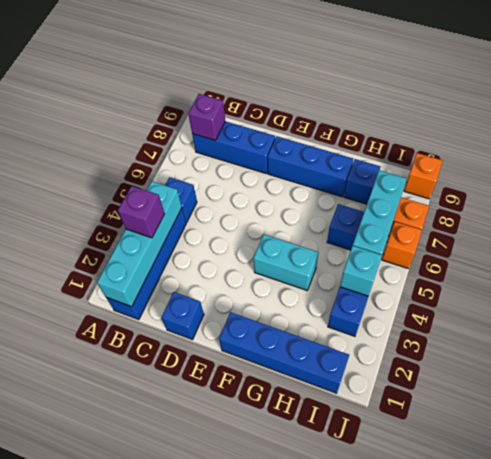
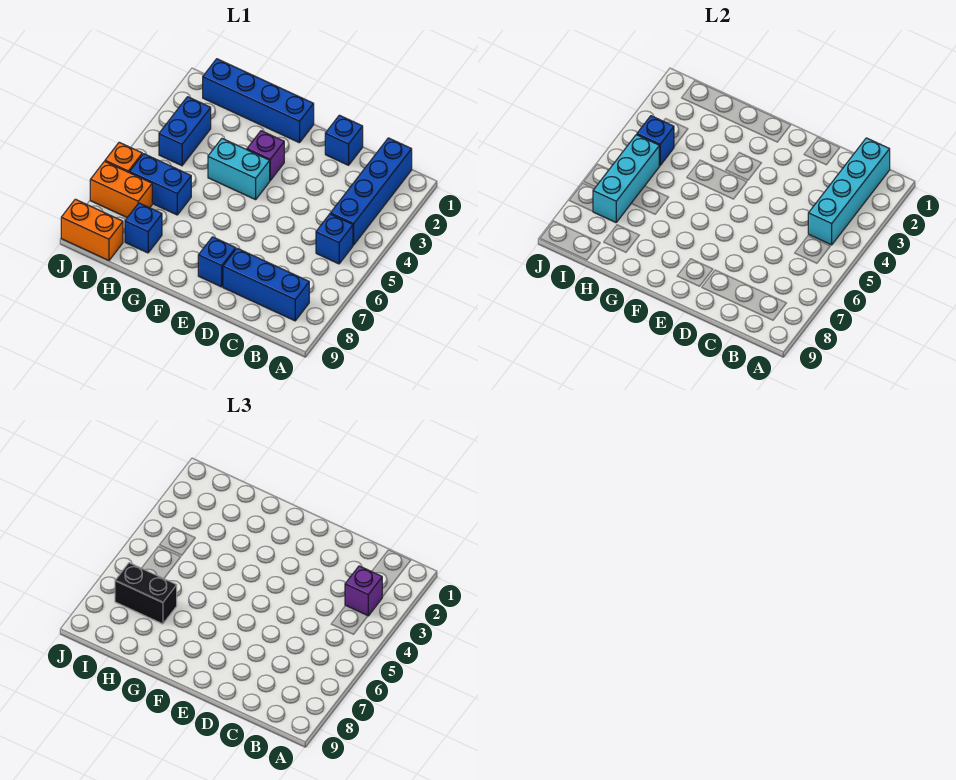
purple 1x1 brick [188,94,225,140] -> purple 1x1 brick moved to [247,131,284,180]
blue 1x3 brick [268,136,353,197] -> blue 1x1 brick [198,237,236,287]
none -> black 1x2 brick [115,563,177,624]
cyan 1x1 brick [340,246,382,296] -> blue 1x1 brick [637,116,674,166]
orange 1x1 brick [404,153,443,199] -> orange 1x2 brick [61,199,123,261]

